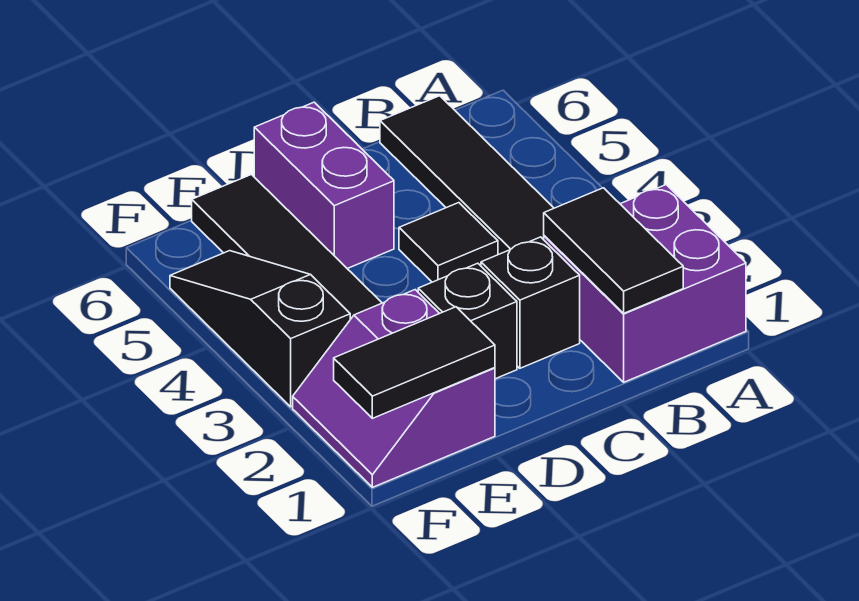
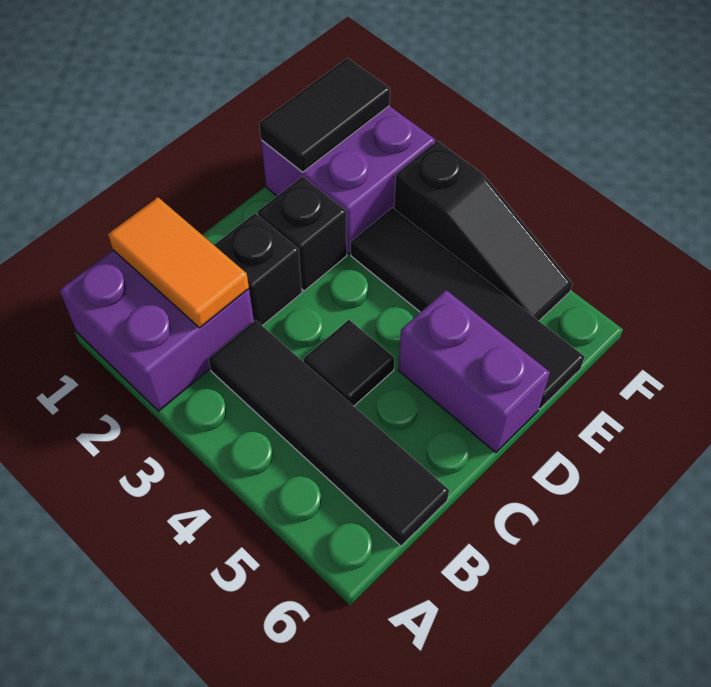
black 1x2 tile [544,188,683,313] -> orange 1x2 tile [108,197,249,328]
purple 2x2 slope [293,290,495,487] -> purple 2x2 brick [261,106,435,254]

